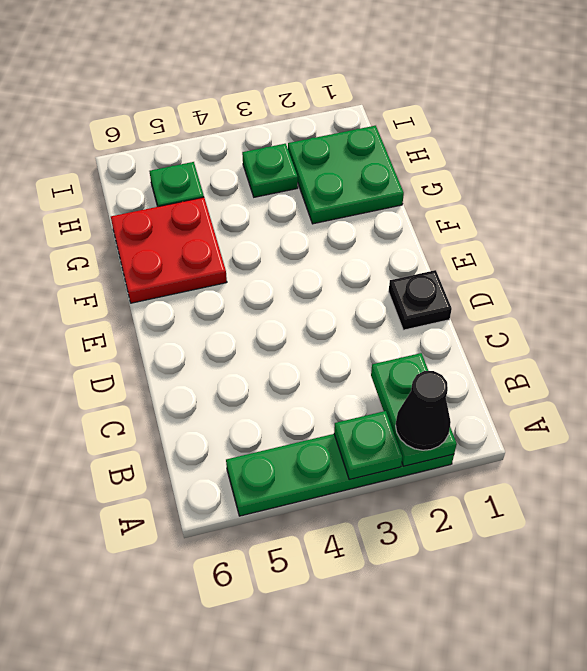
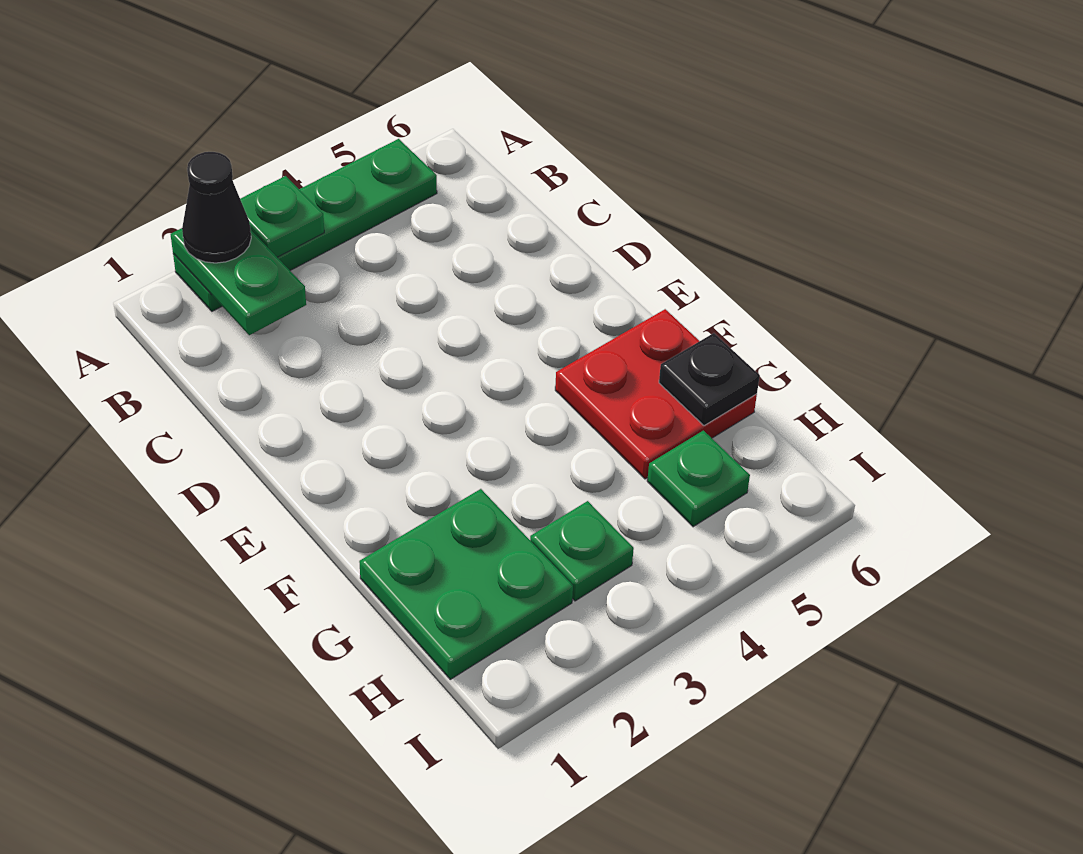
black 1x1 plate [388,270,452,330] -> black 1x1 plate moved to [659,333,760,426]

